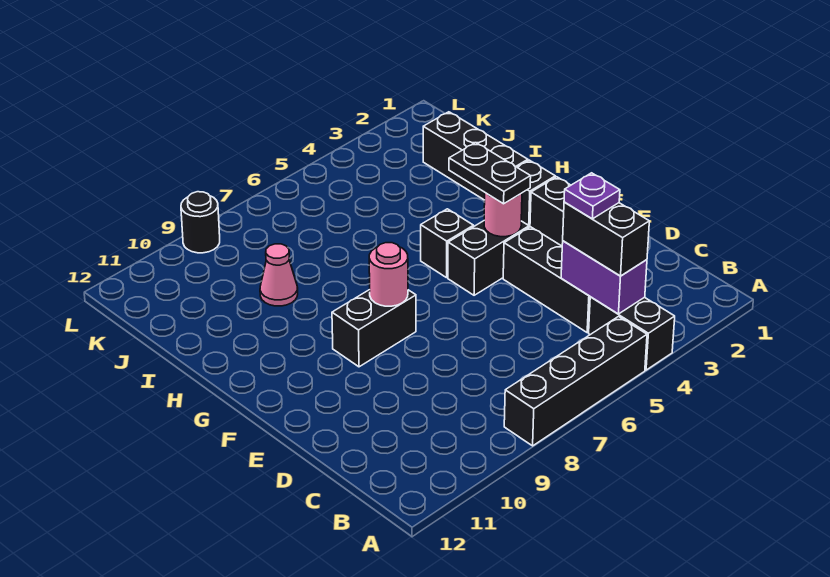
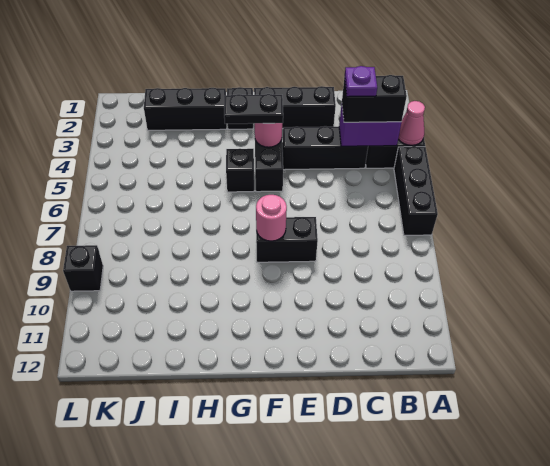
black 1x4 brick [504,317,647,446] -> black 1x3 brick [394,146,438,235]
black 1x2 brick [332,290,416,367] -> black 1x2 brick turned to [256,217,318,262]
pink 1x1 cone [260,244,298,306] -> pink 1x1 cone moved to [398,101,425,145]
black 1x1 round brick [181,192,220,253] -> black 1x1 brick [63,245,103,291]

